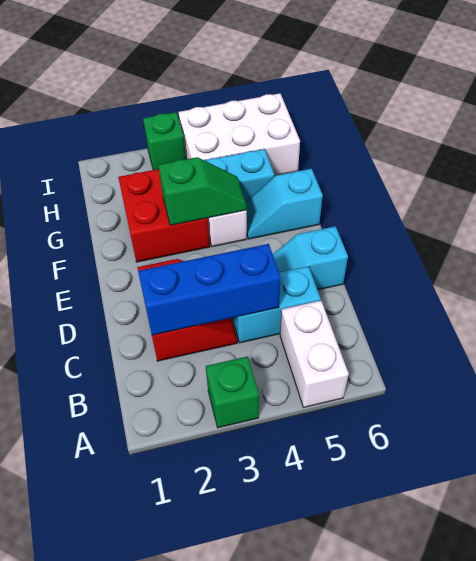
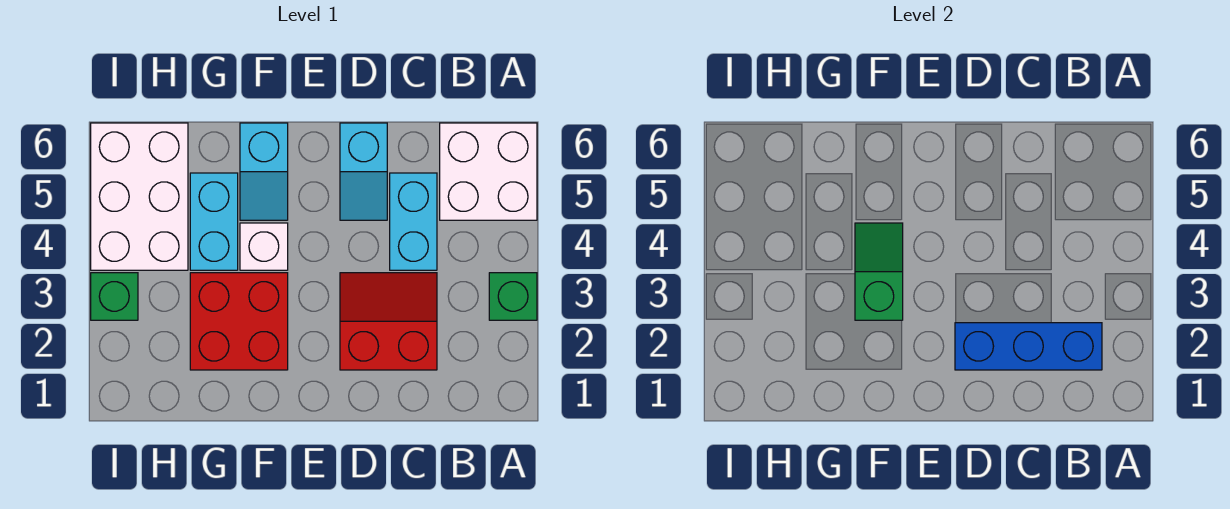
white 1x2 brick [280,301,349,407] -> white 2x2 brick [440,123,537,220]
blue 1x3 brick [138,244,281,335] -> blue 1x3 brick turned to [955,323,1102,370]

